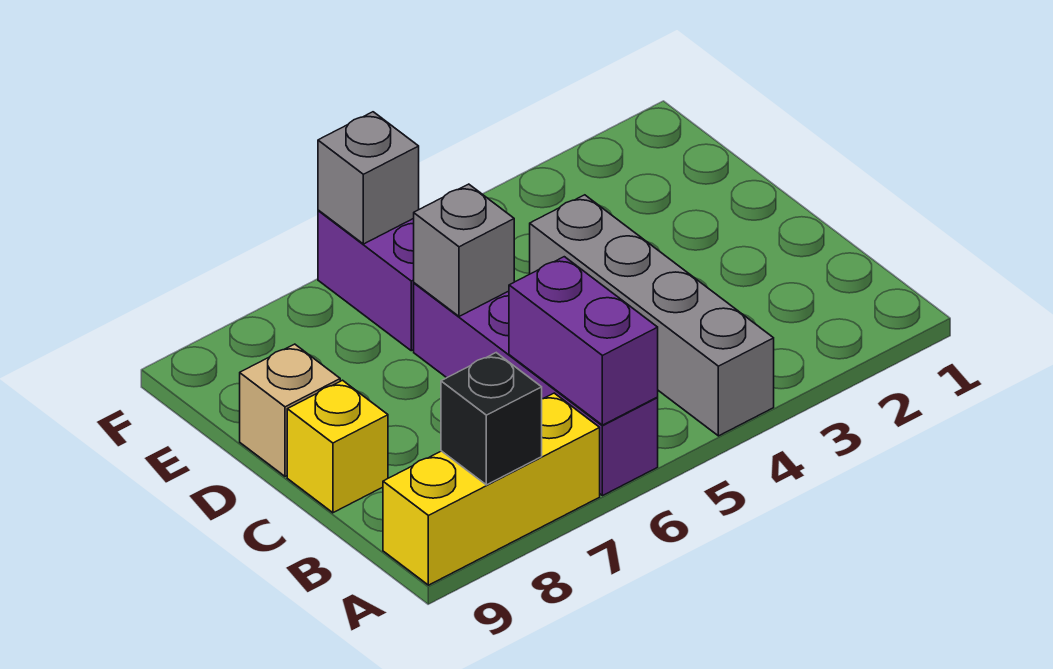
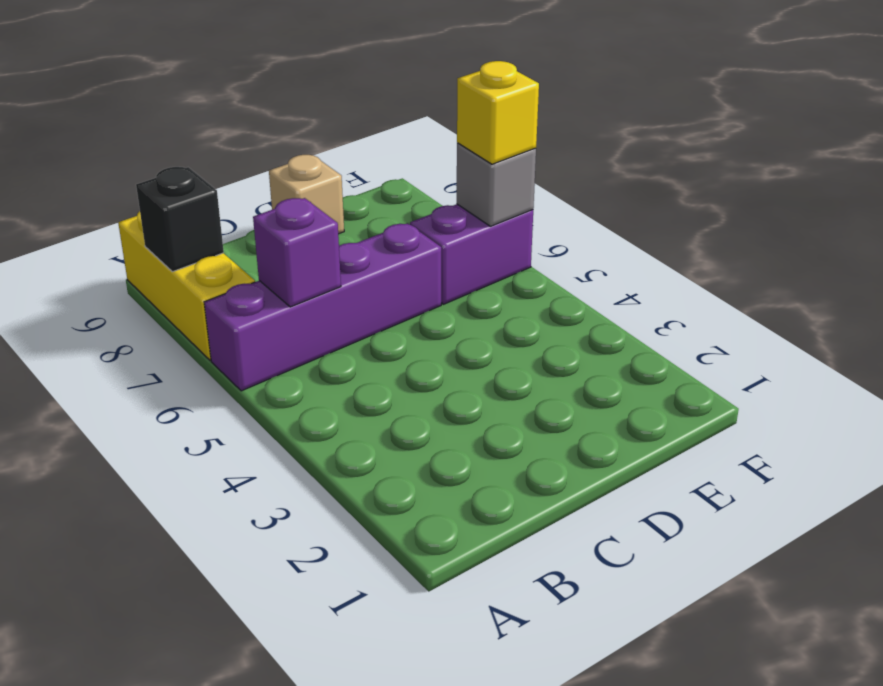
grey 1x4 brick [530,195,774,436] -> none
purple 1x2 brick [509,257,658,425] -> purple 1x1 brick [253,198,341,307]
yellow 1x1 brick [287,380,388,513] -> yellow 1x1 brick moved to [457,61,539,164]
grey 1x1 brick [414,184,514,316] -> none

